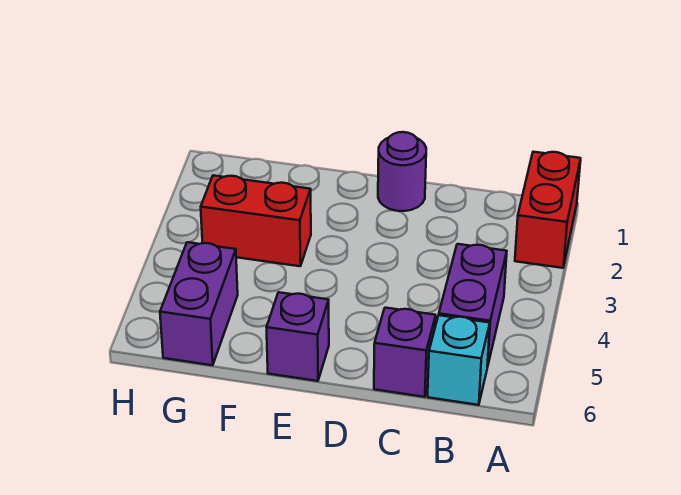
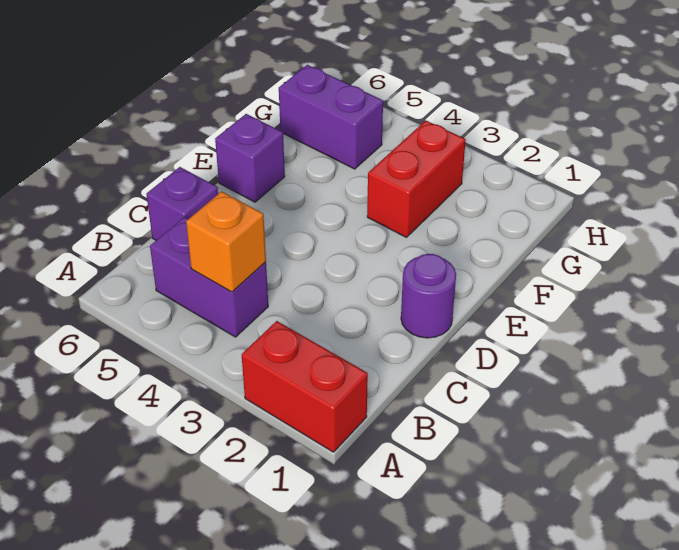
none -> orange 1x1 brick [186,191,266,292]
cyan 1x1 brick [428,315,490,405] -> none

